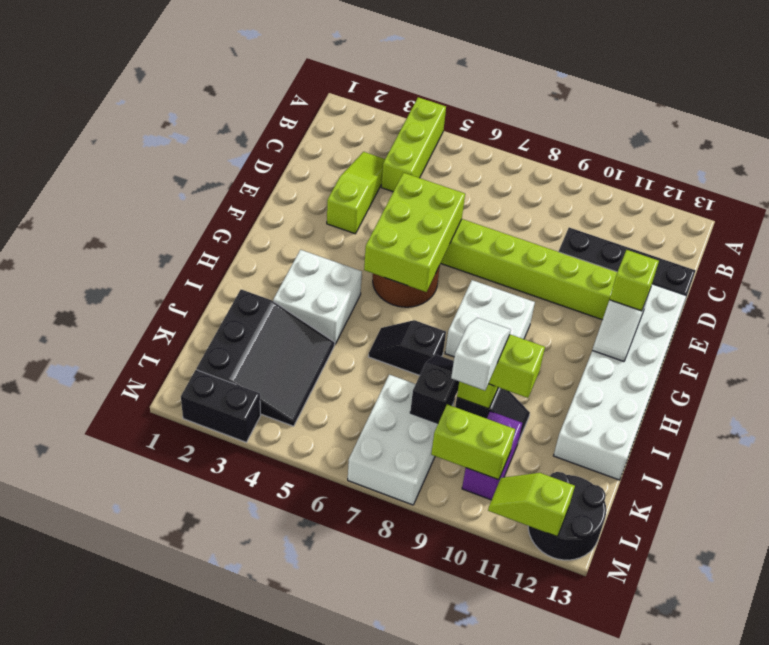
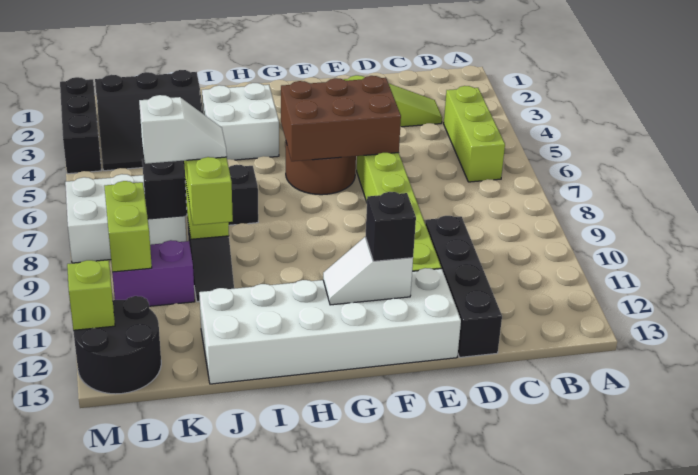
lime 1x3 brick [381,97,446,192] -> lime 1x3 brick turned to [444,86,505,182]
lime 2x3 brick [364,173,465,292] -> brown 2x3 brick [281,76,401,161]
lime 1x1 brick [610,250,659,311] -> black 1x1 brick [365,192,416,261]
white 2x2 brick [445,280,535,357] -> none
black 1x2 brick [181,370,261,442] -> black 1x3 brick [60,77,101,174]

